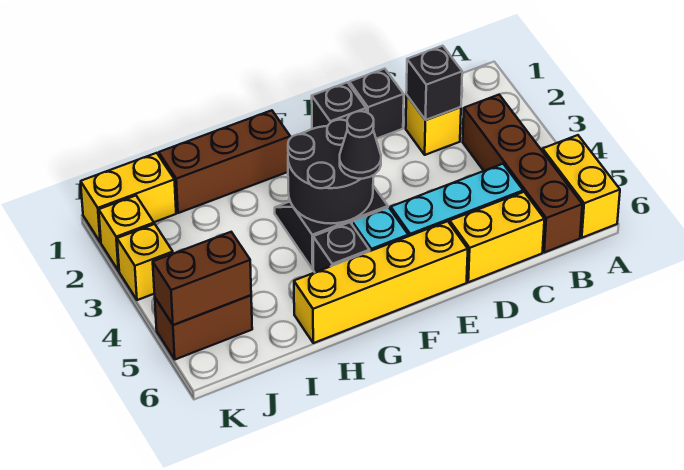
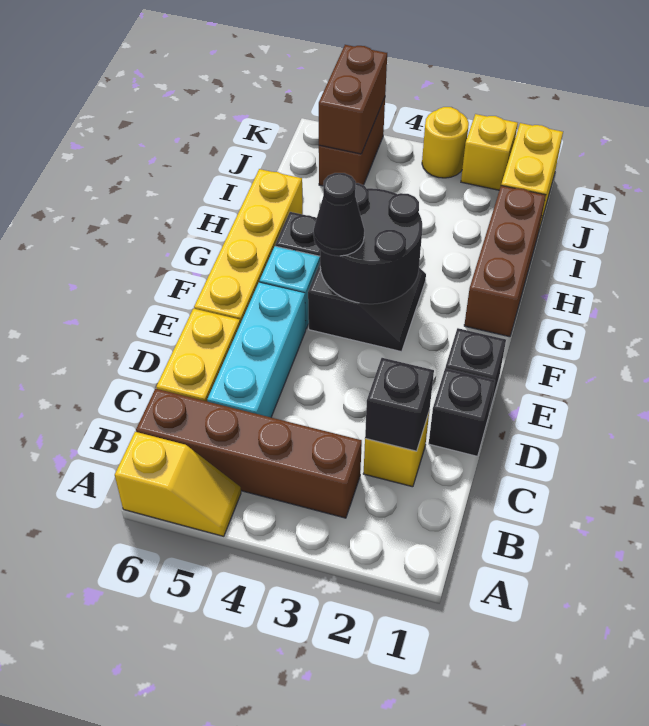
yellow 1x2 brick [542,135,620,238] -> yellow 1x2 slope [115,432,241,536]
yellow 1x1 brick [117,224,173,300] -> yellow 1x1 round brick [422,107,469,178]

